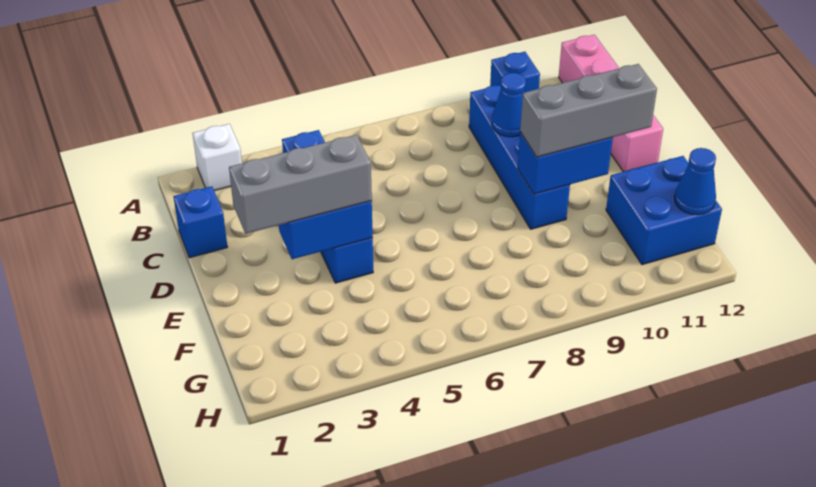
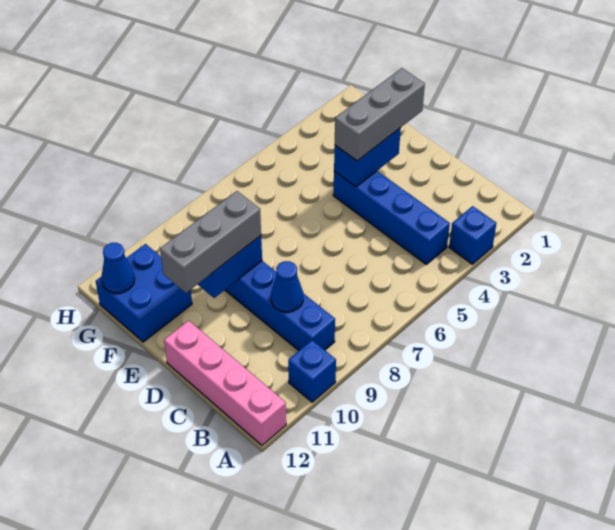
white 1x1 brick [193,124,242,191] -> none
blue 1x1 brick [173,186,227,258] -> blue 1x1 brick moved to [449,206,496,264]

